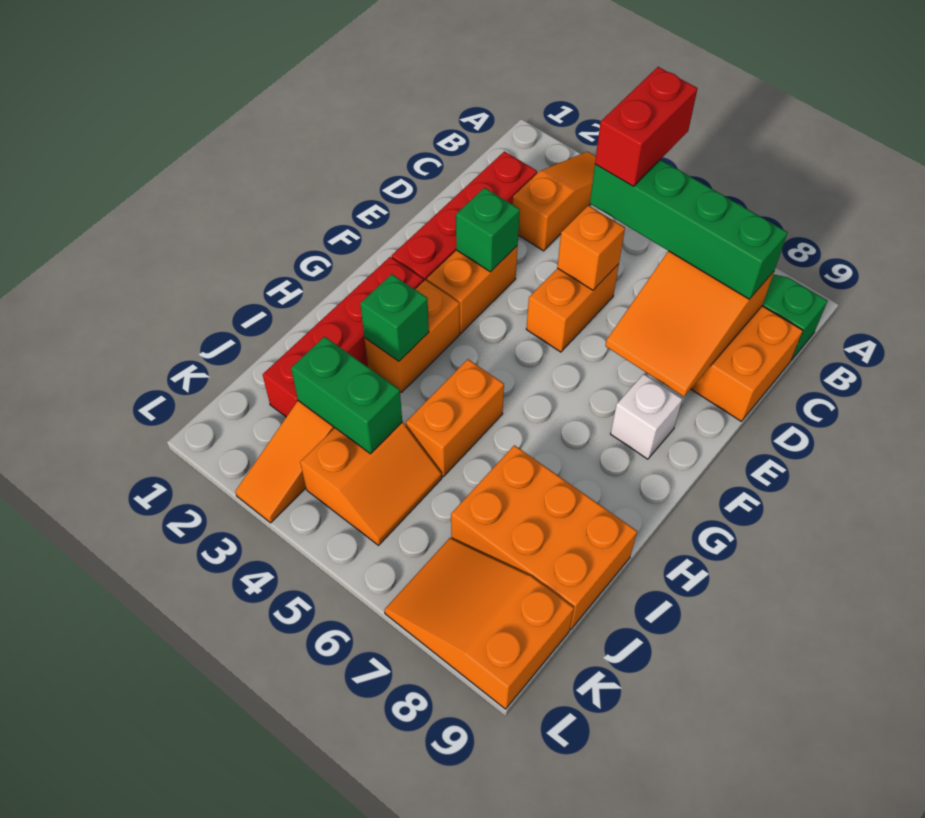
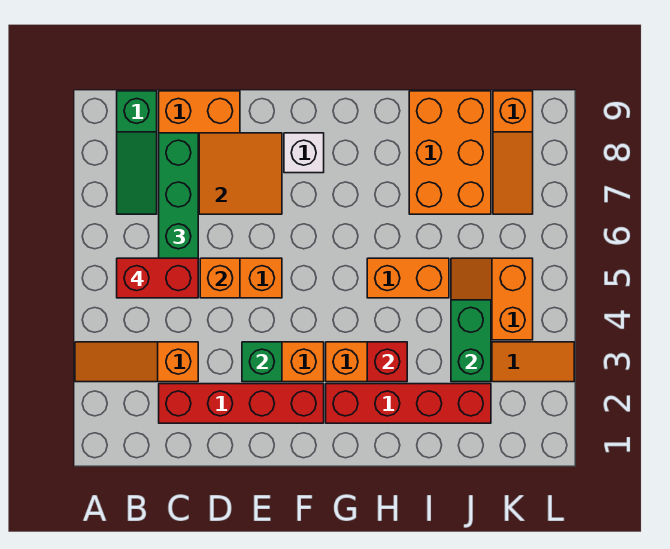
green 1x1 brick [360,274,429,361] -> red 1x1 brick [367,342,407,382]
orange 2x2 slope [300,422,442,545] -> orange 2x2 slope turned to [451,258,533,340]
orange 2x3 slope [385,538,574,709] -> orange 1x3 slope [493,91,533,214]

